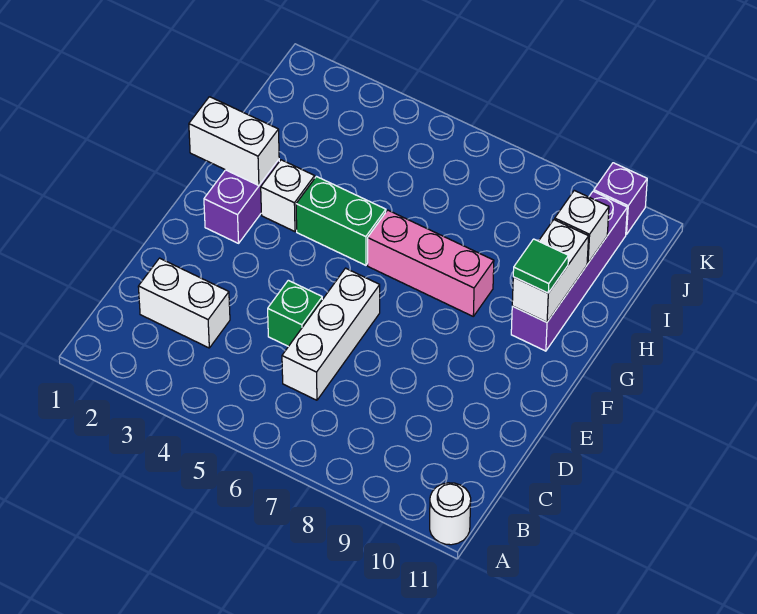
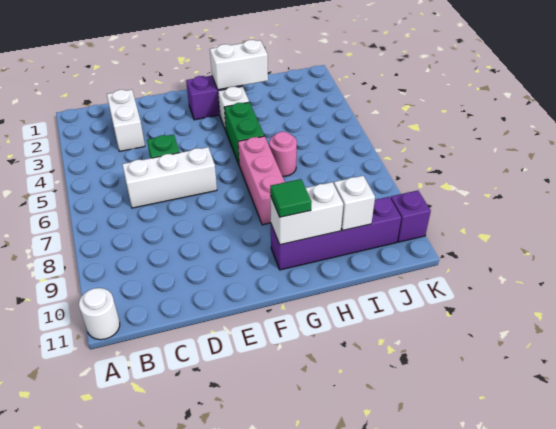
white 1x2 brick [189,97,279,186] -> white 1x2 brick turned to [210,40,268,90]
none -> pink 1x1 round brick [269,132,297,176]

